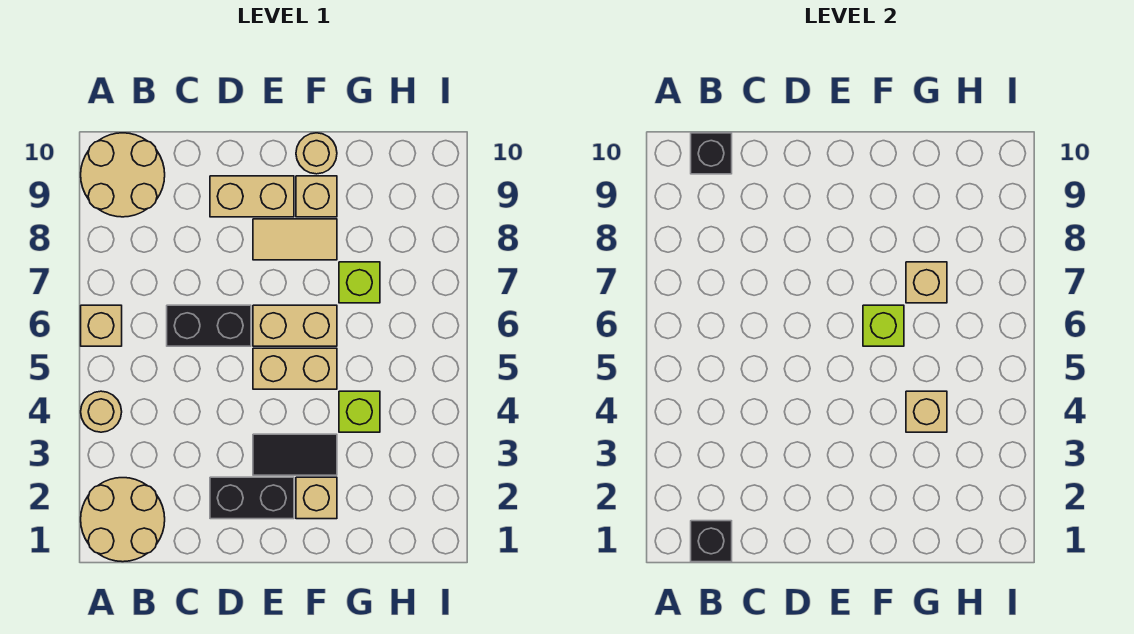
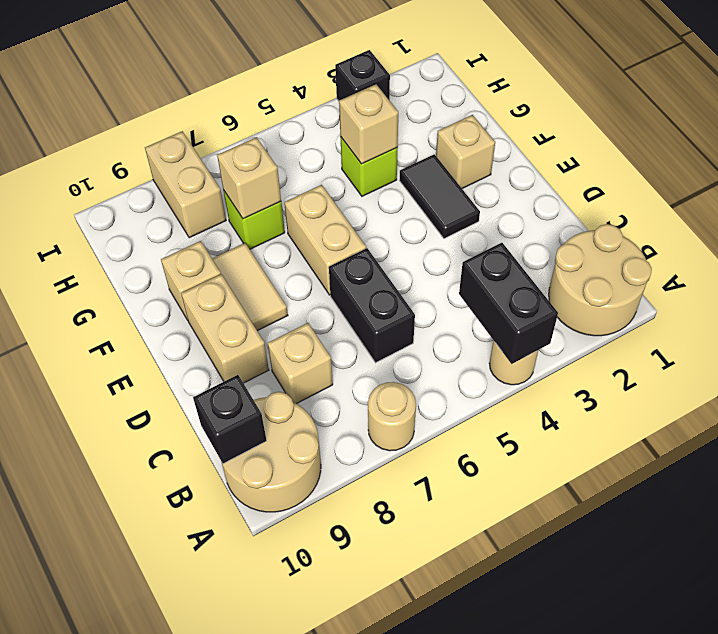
tan 1x1 brick [81,305,122,346] -> tan 1x1 brick moved to [268,323,333,404]
black 1x1 brick [691,521,732,562] -> black 1x1 brick moved to [335,50,390,101]
black 1x2 brick [210,477,294,519] -> black 1x2 brick moved to [459,243,558,364]
tan 1x2 brick [253,348,337,389] -> tan 1x2 brick moved to [145,131,226,238]
lime 1x1 brick [863,305,904,346] -> none
tan 1x1 round brick [296,133,337,174] -> tan 1x1 round brick moved to [368,382,416,451]

